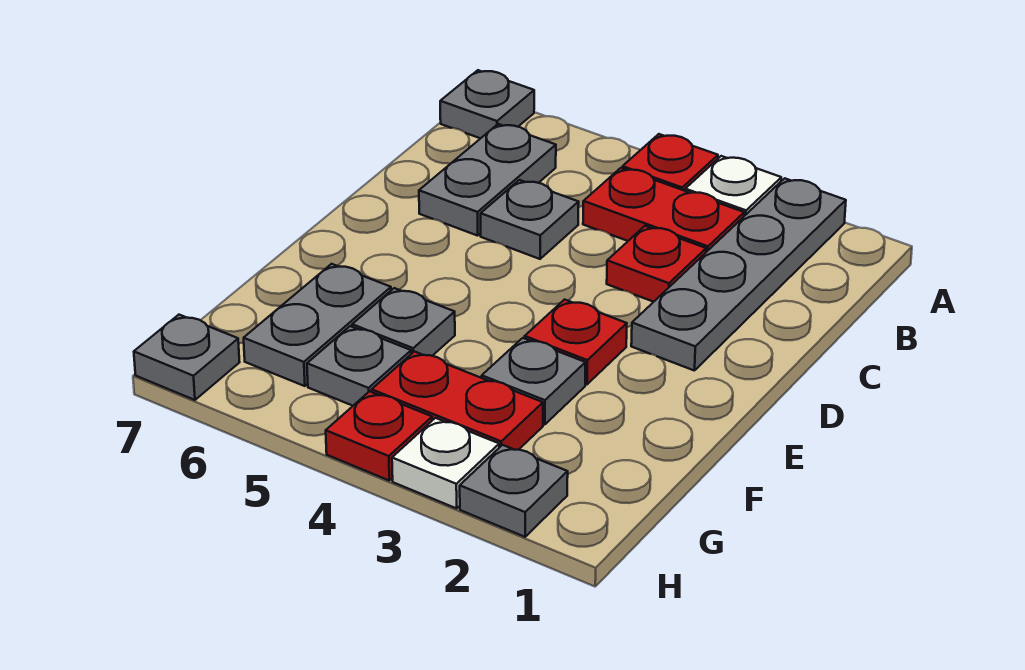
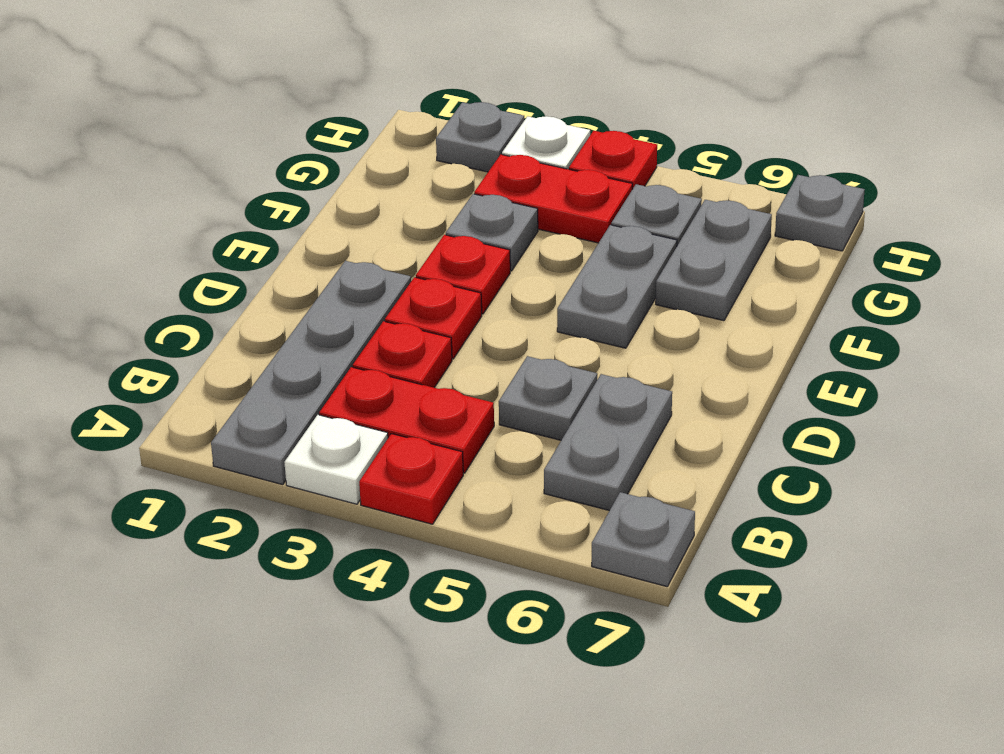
none -> red 1x1 plate [385,277,482,359]
grey 1x1 plate [352,288,455,356] -> grey 1x2 plate [557,225,677,348]

